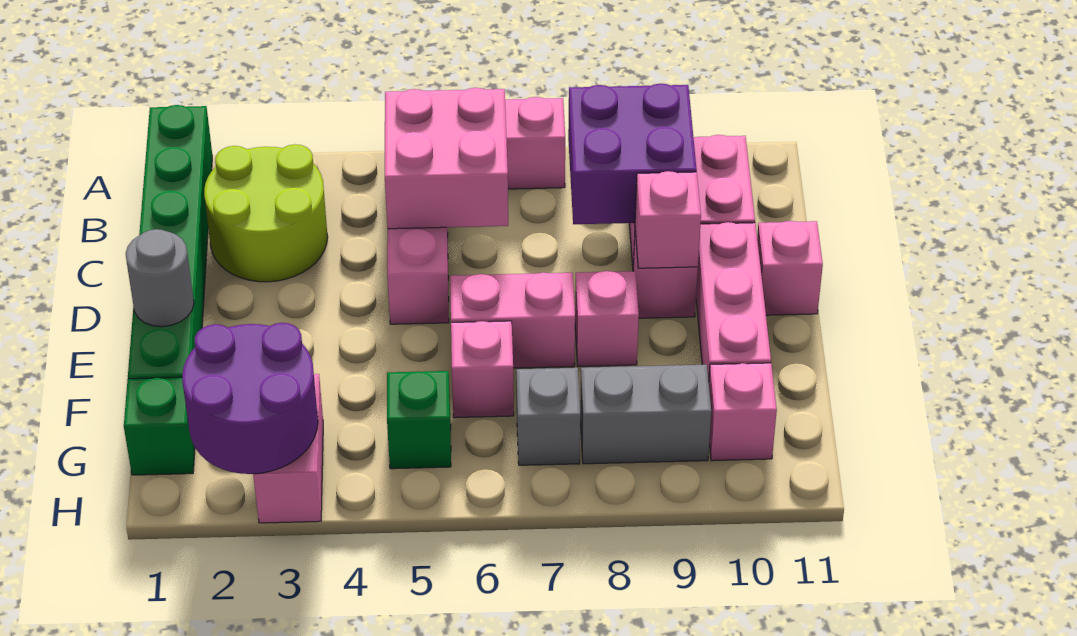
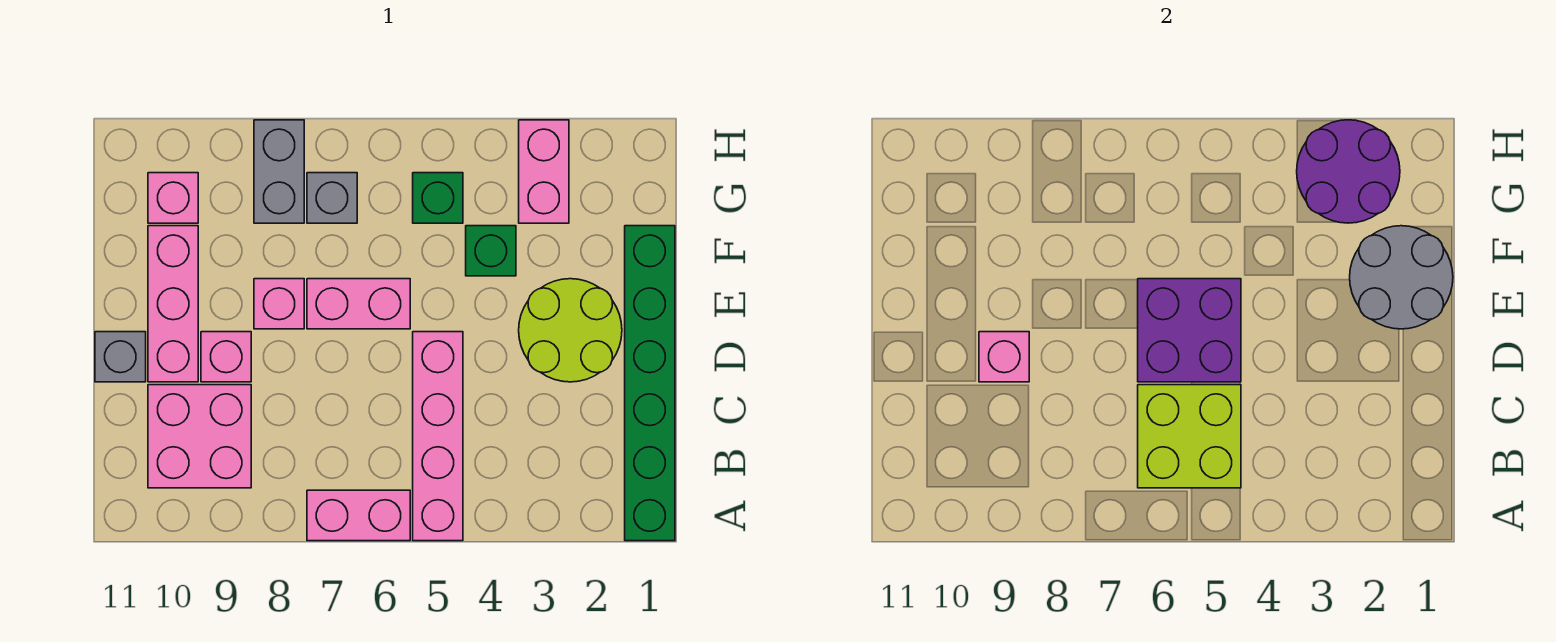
lime 2x2 round brick [204,144,328,282] -> lime 2x2 round brick moved to [519,279,622,382]
pink 2x2 brick [385,88,508,229] -> lime 2x2 brick [1138,385,1241,488]
purple 2x2 brick [568,84,697,224] -> purple 2x2 brick moved to [1138,279,1241,382]
pink 1x1 brick [757,221,823,315] -> grey 1x1 brick [95,332,146,382]
grey 1x1 round brick [126,229,194,327] -> grey 2x2 round brick [1350,226,1453,329]
pink 1x1 brick [451,321,514,418] -> none
green 1x1 brick [124,377,195,475] -> green 1x1 brick moved to [466,226,516,276]
grey 1x2 brick [580,365,711,464] -> grey 1x2 brick turned to [254,120,304,223]

